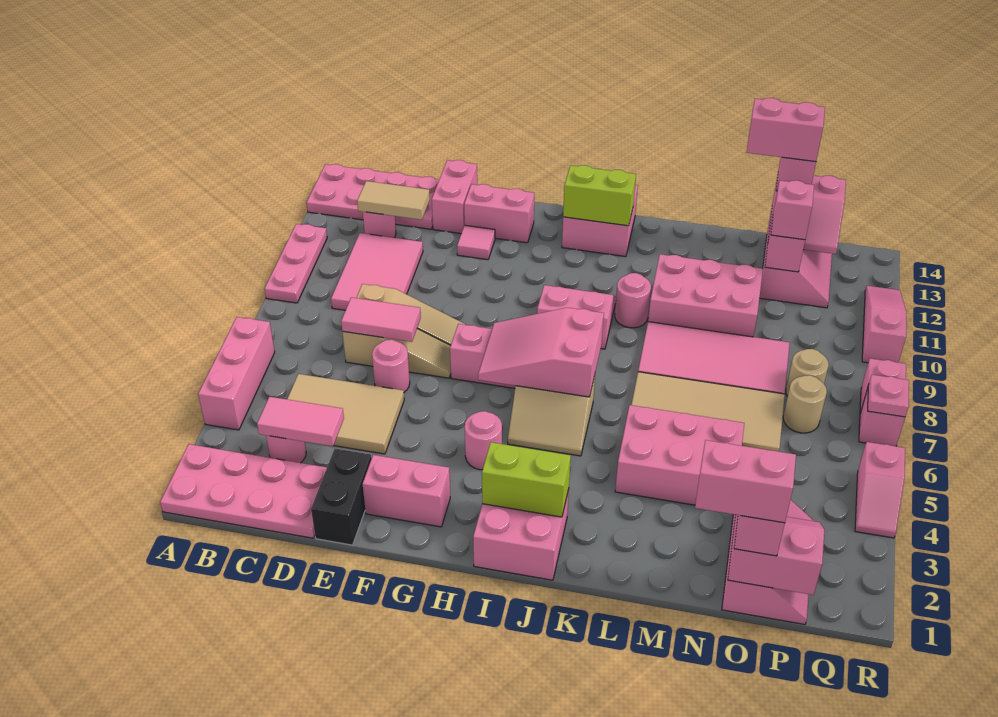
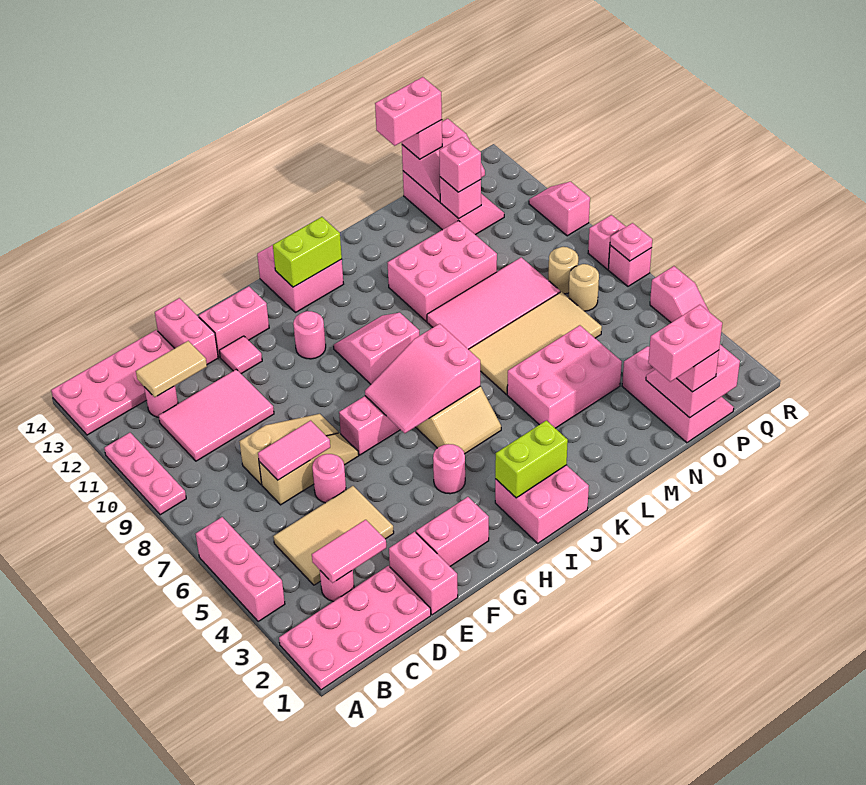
pink 2x3 tile [331,233,423,310] -> pink 2x3 tile turned to [159,369,274,461]
black 1x2 brick [311,449,372,545] -> pink 1x2 brick [389,532,458,615]
pink 1x1 round brick [615,273,651,328] -> pink 1x1 round brick moved to [293,311,326,359]
pink 1x3 slope [862,286,907,363] -> pink 1x2 slope [529,182,590,236]

